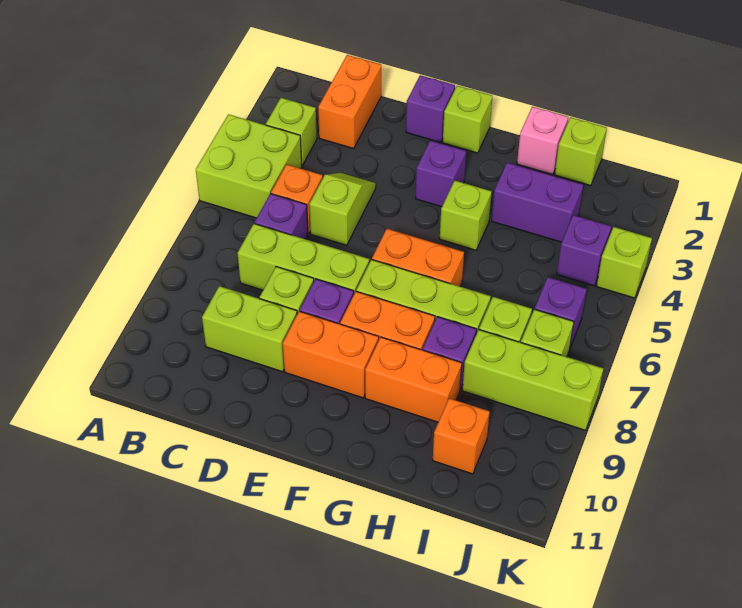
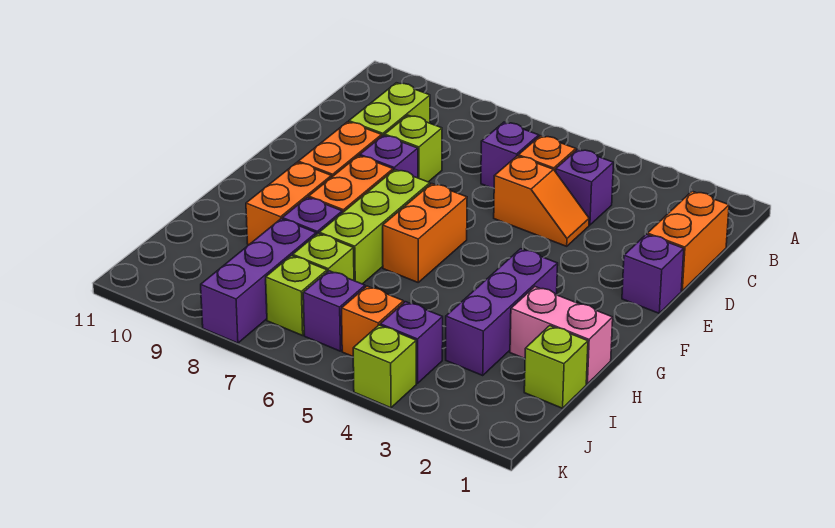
lime 2x2 brick [196,114,302,218] -> none
lime 1x1 brick [266,98,317,165] -> none
orange 1x2 brick [318,55,381,149] -> orange 1x2 brick turned to [647,191,729,291]
lime 1x3 brick [237,224,369,293] -> none
lime 1x2 slope [309,173,376,245] -> orange 1x2 slope [494,156,589,246]
lime 1x1 brick [443,86,492,153] -> none
purple 1x1 brick [416,141,466,207] -> purple 1x1 brick moved to [556,149,614,225]
lime 1x1 brick [440,181,492,250] -> none
pink 1x1 brick [517,107,568,175] -> pink 1x2 brick [510,287,613,384]
purple 1x2 brick [492,163,583,242] -> purple 1x3 brick [446,249,558,375]
lime 1x3 brick [462,330,603,430] -> purple 1x3 brick [201,219,316,343]
orange 1x1 brick [433,398,490,474] -> orange 1x1 brick moved to [342,286,404,356]

